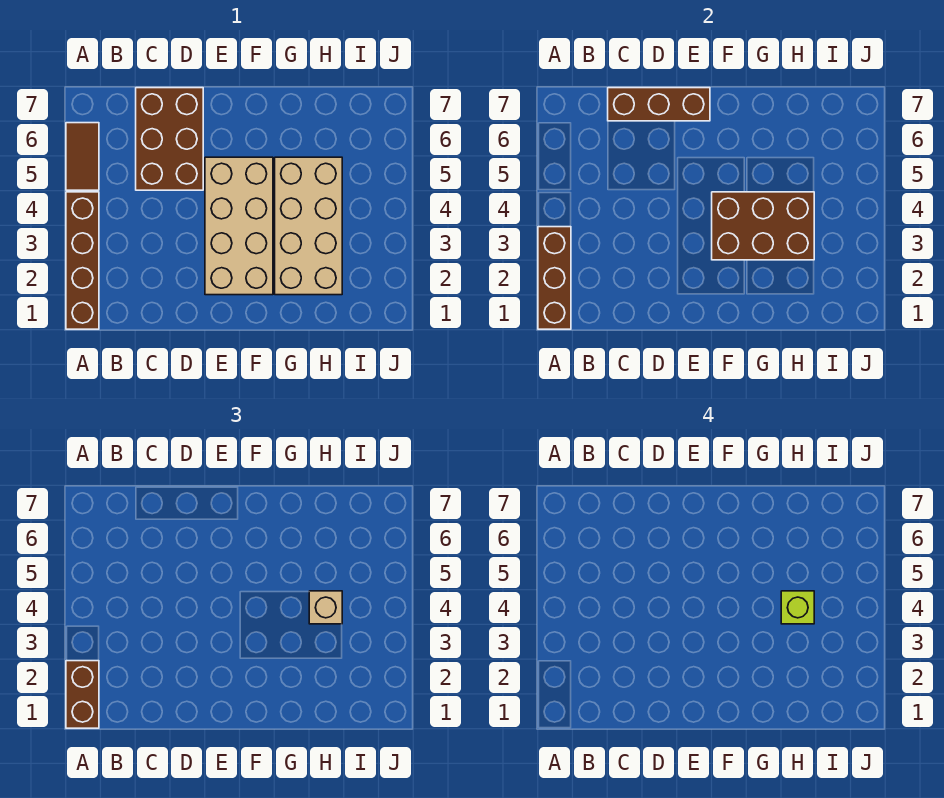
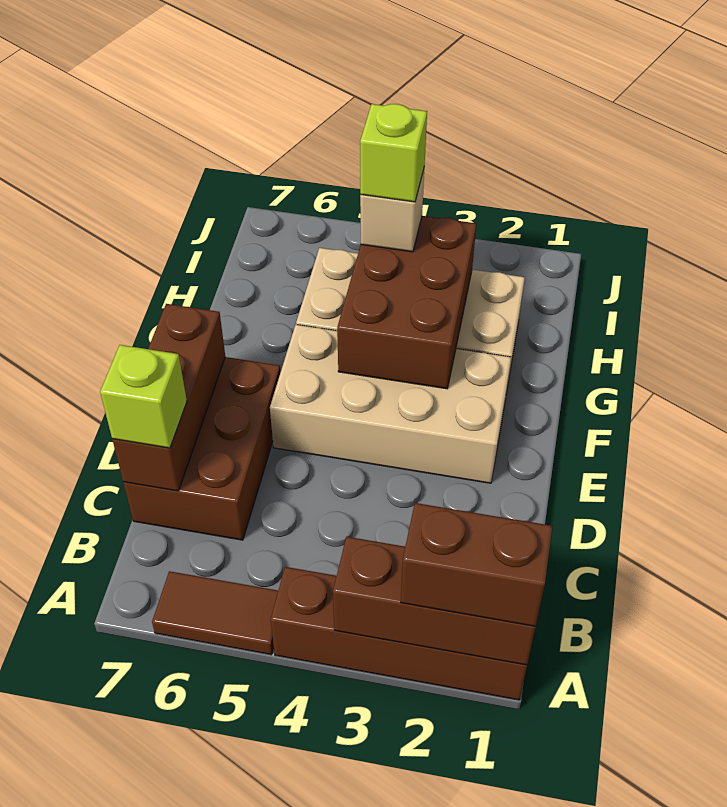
brown 2x3 brick [136,88,203,190] -> brown 2x3 brick turned to [123,357,281,540]
none -> lime 1x1 brick [100,345,187,448]

